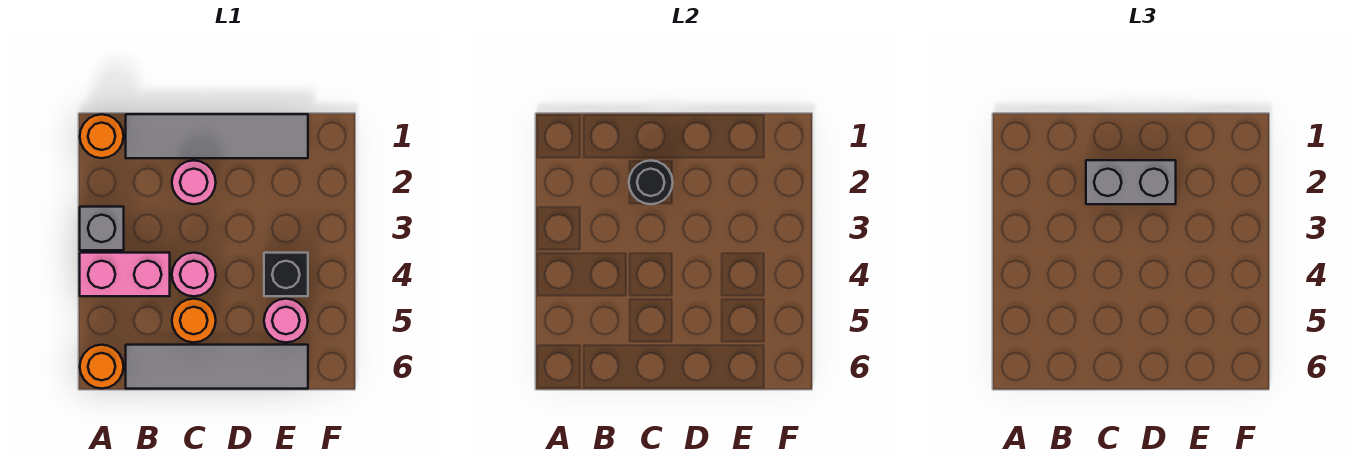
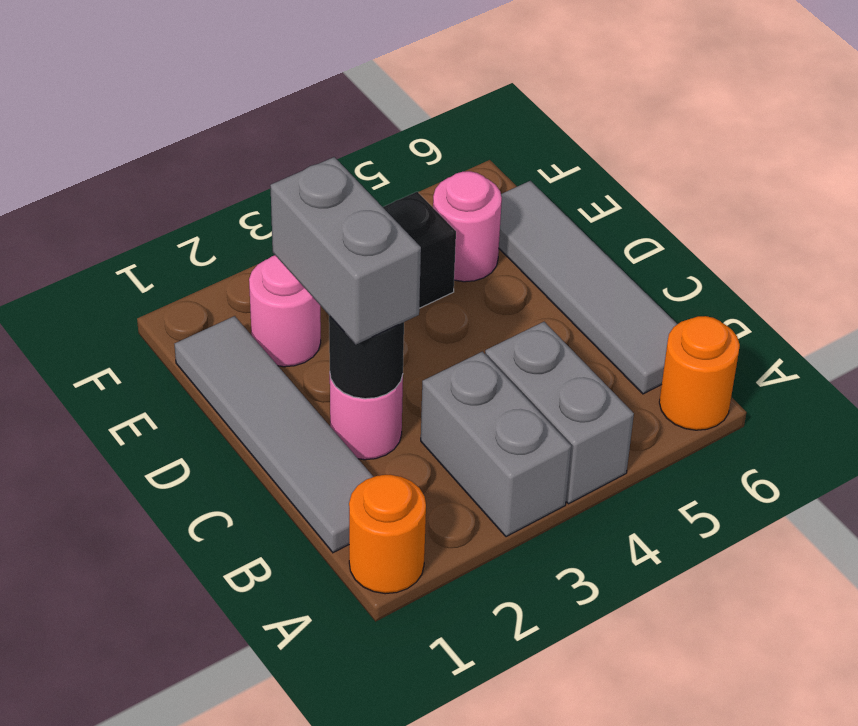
grey 1x1 brick [80,207,124,250] -> grey 1x2 brick [421,352,571,537]
pink 1x2 brick [80,253,170,296] -> grey 1x2 brick [485,322,634,504]
pink 1x1 round brick [172,253,216,296] -> pink 1x1 round brick moved to [249,255,321,367]
orange 1x1 round brick [172,299,216,342] -> none

